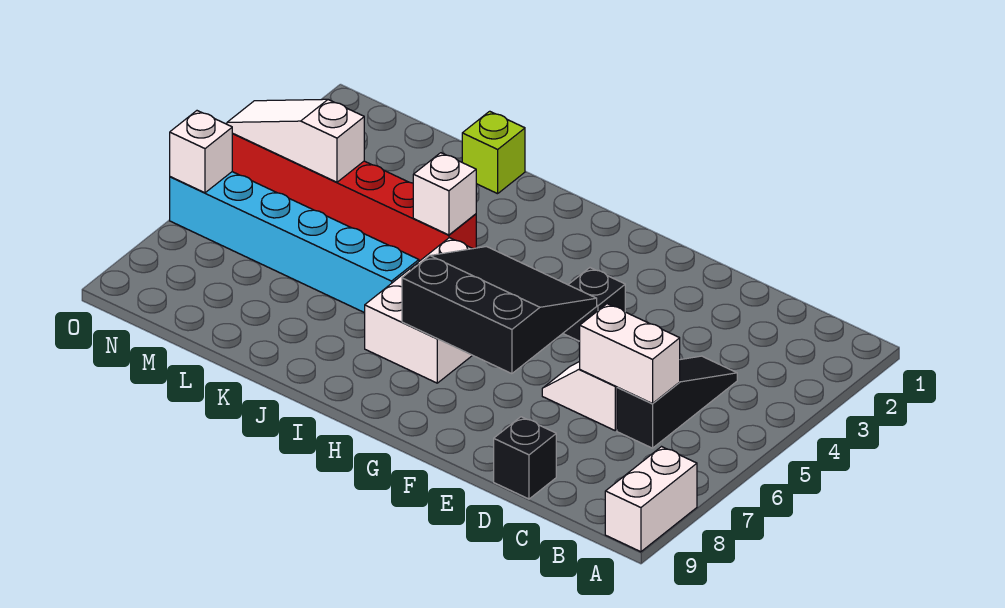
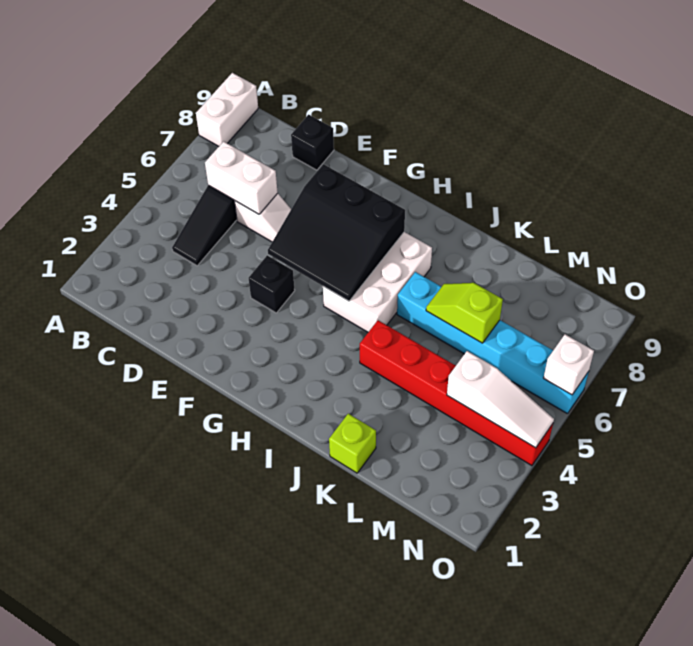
white 1x1 brick [413,153,476,235] -> none
none -> lime 1x2 slope [426,283,503,343]

